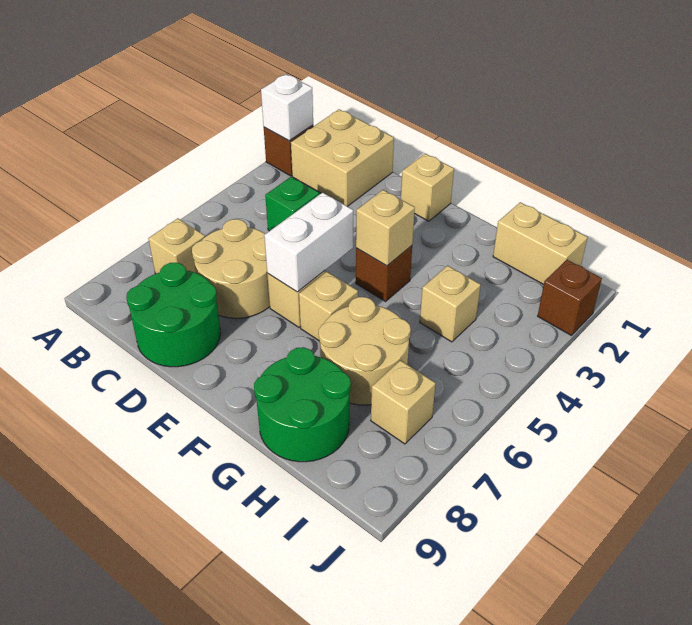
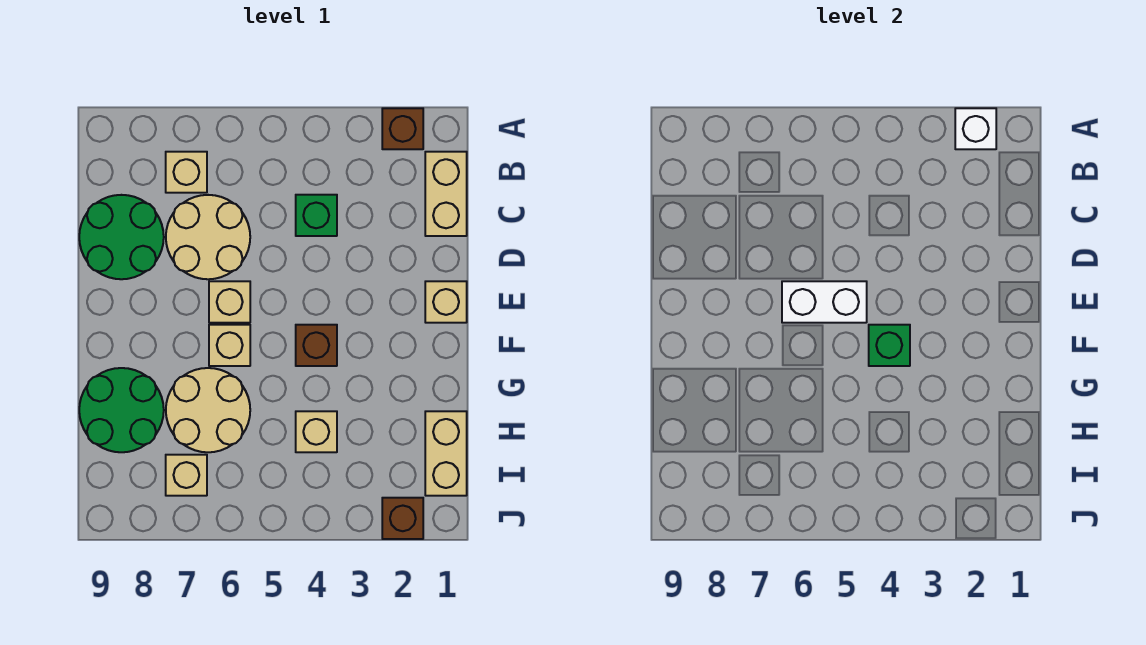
tan 2x2 brick [291,109,394,207] -> tan 1x2 brick [425,152,467,236]
tan 1x1 brick [356,190,415,266] -> green 1x1 brick [869,325,910,366]

